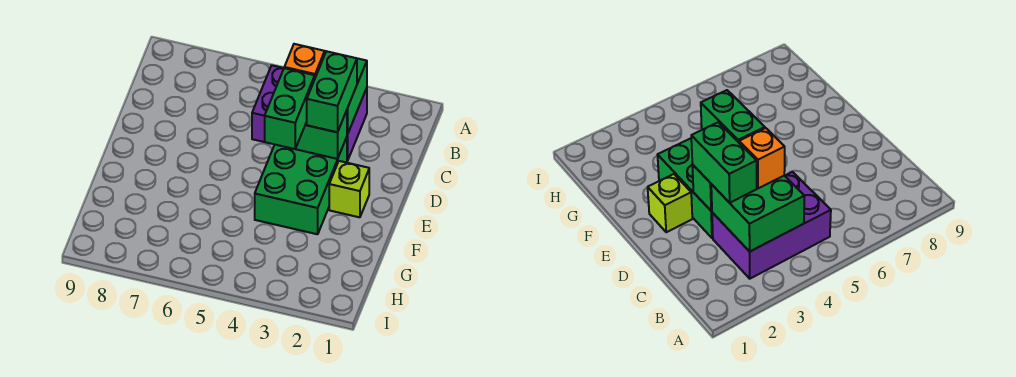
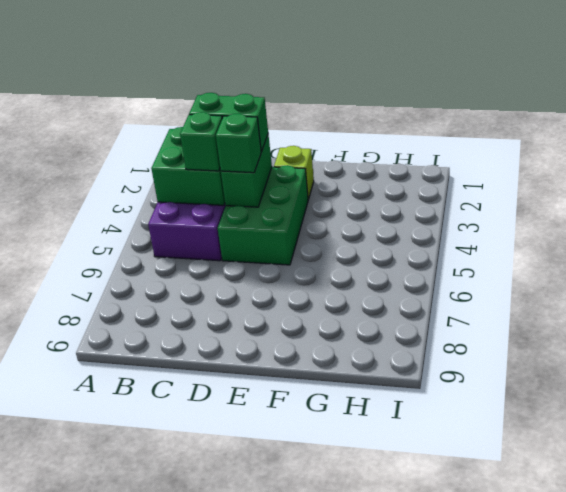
orange 1x1 brick [284,44,325,77] -> green 1x1 brick [180,112,222,171]
green 2x3 brick [255,137,347,234] -> green 2x3 brick turned to [218,165,308,265]
green 1x2 brick [265,68,315,149] -> green 1x1 brick [216,114,261,173]

